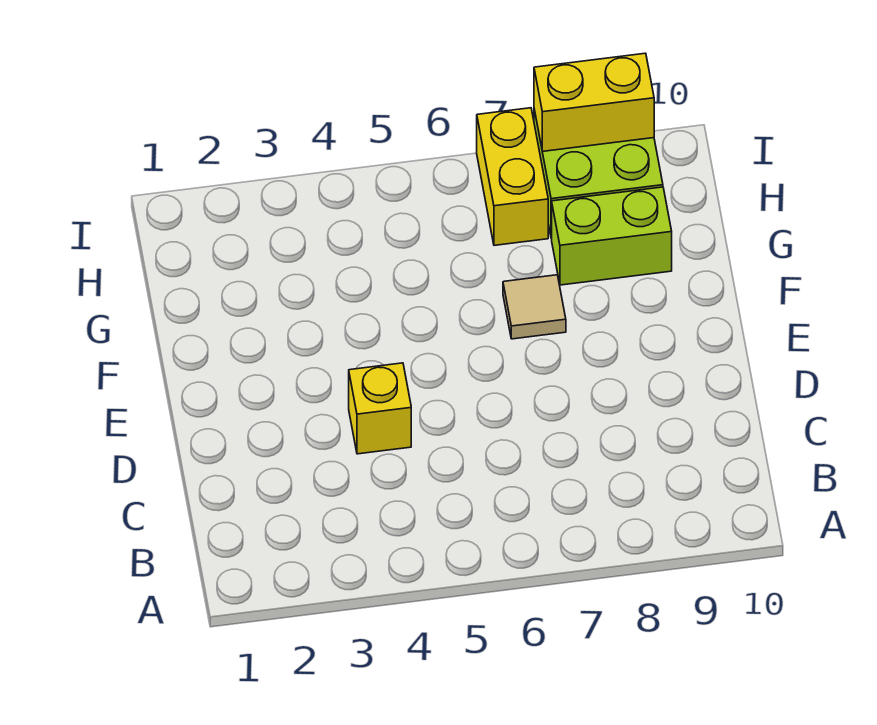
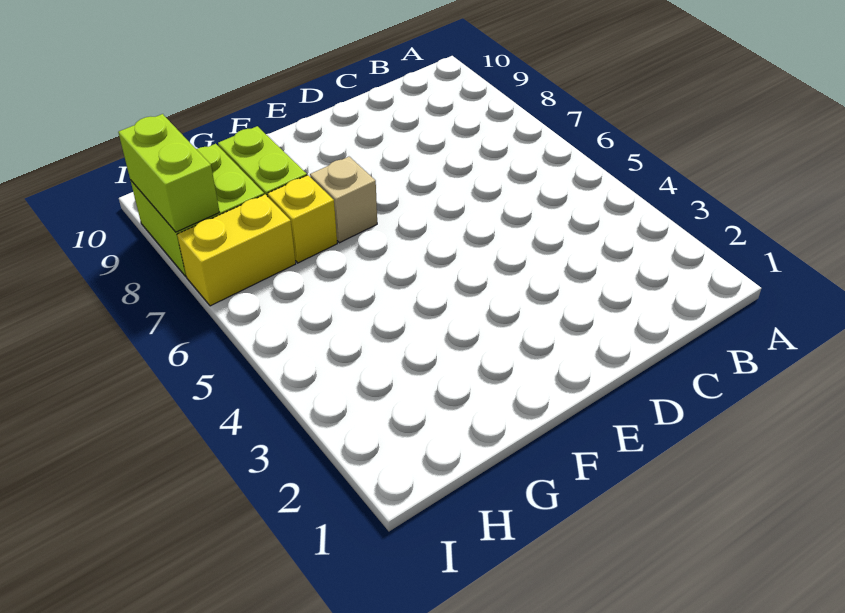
yellow 1x1 brick [349,363,411,454] -> yellow 1x1 brick moved to [268,175,337,263]
tan 1x1 tile [503,275,566,339] -> tan 1x1 brick [310,157,377,243]
yellow 1x2 brick [534,53,654,152] -> lime 1x2 brick [118,114,219,232]

